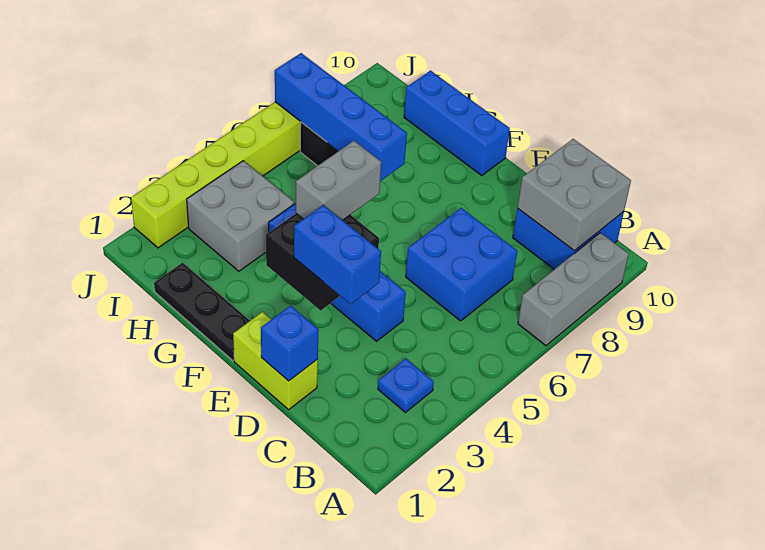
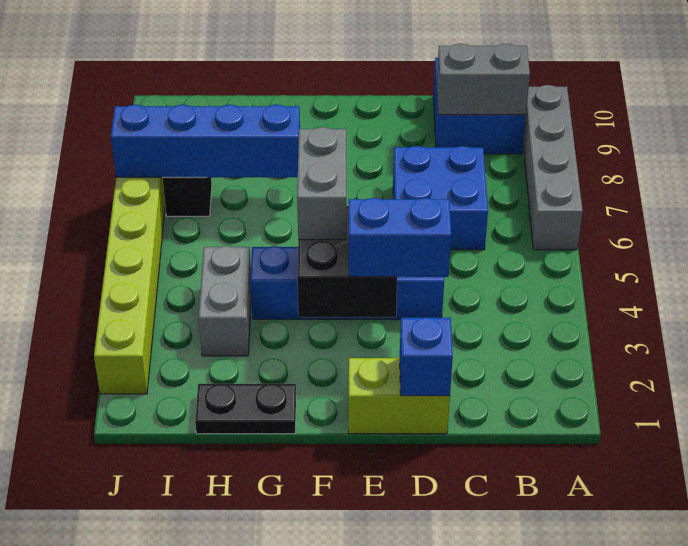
grey 1x3 brick [518,233,629,346] -> grey 1x4 brick [523,85,583,250]
blue 1x1 plate [378,359,434,412] -> none
grey 2x2 brick [518,139,631,251] -> grey 1x2 brick [437,44,530,115]
black 1x3 plate [154,263,250,361] -> black 1x2 plate [195,384,296,434]
blue 1x3 brick [404,71,510,176] -> none
grey 2x2 brick [187,161,295,271] -> grey 1x2 brick [199,246,251,356]

